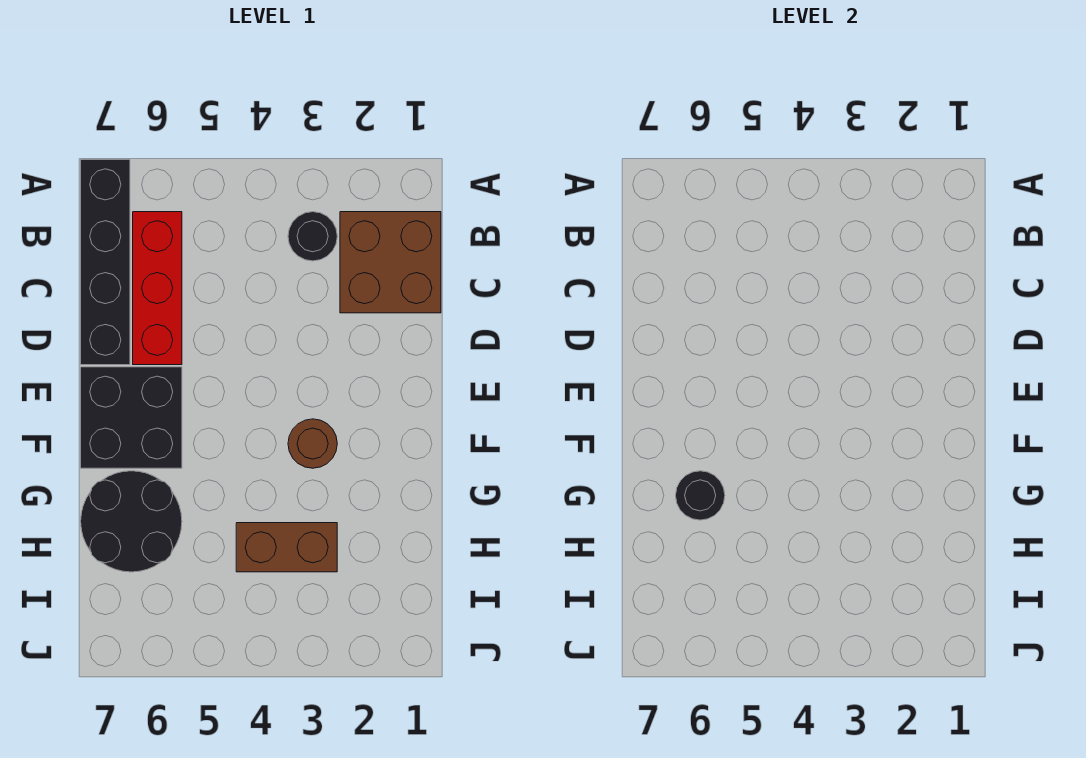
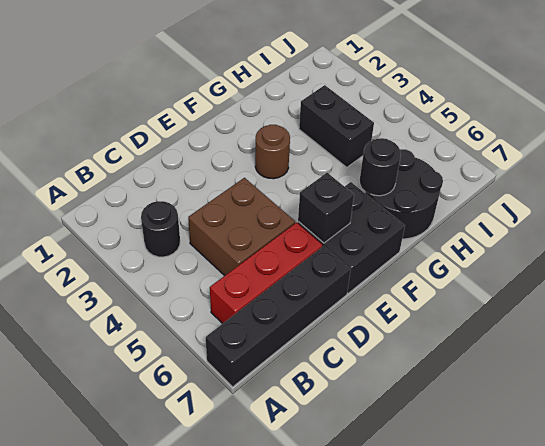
brown 2x2 brick [340,212,441,313] -> brown 2x2 brick moved to [188,178,295,276]
none -> black 1x1 brick [298,173,354,243]
brown 1x2 brick [236,523,337,572] -> black 1x2 brick [299,85,374,167]

